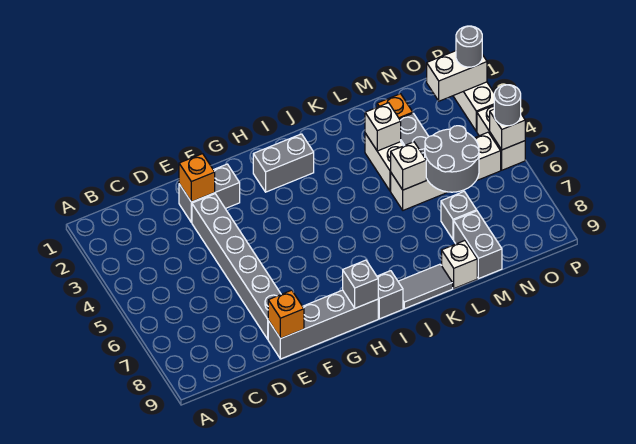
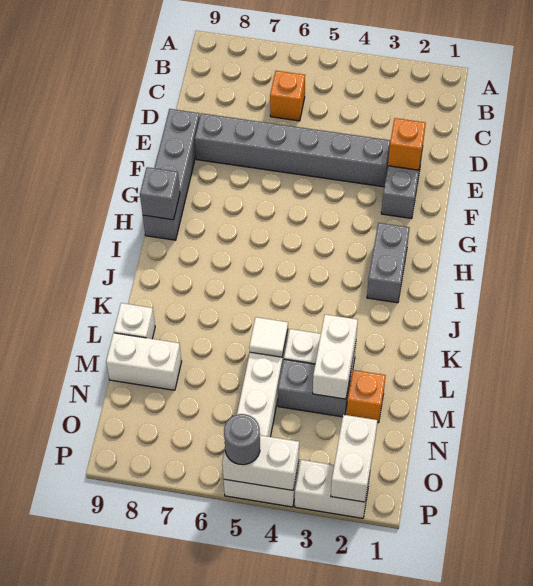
orange 1x1 brick [268,290,304,339] -> orange 1x1 brick moved to [270,71,305,121]
grey 1x1 brick [377,271,403,319] -> none
grey 1x2 tile [398,264,453,309] -> none
white 1x1 brick [365,103,401,151] -> white 1x2 brick [313,314,358,399]
white 1x1 brick [391,142,426,190] -> white 1x1 tile [249,317,288,357]
grey 2x2 round brick [425,126,479,192] -> none
grey 1x1 brick [441,192,477,240] -> none
grey 1x2 brick [454,211,502,279] -> white 1x2 brick [106,333,182,390]
grey 1x1 round brick [456,26,482,67] -> none
white 1x1 brick [490,109,525,150] -> white 1x2 brick [222,435,299,490]

